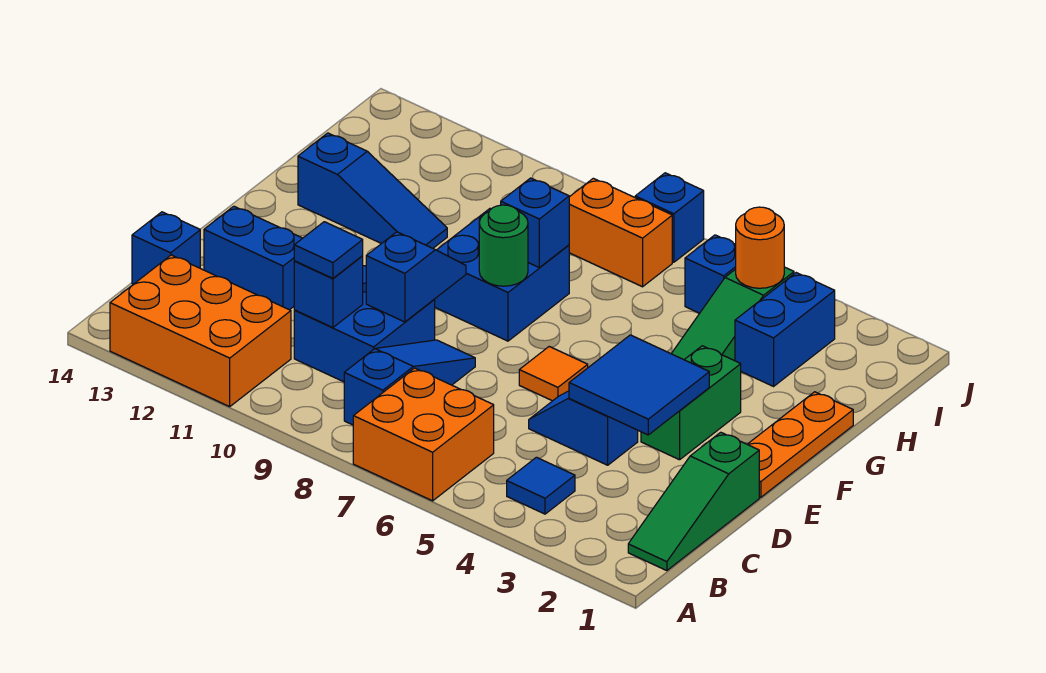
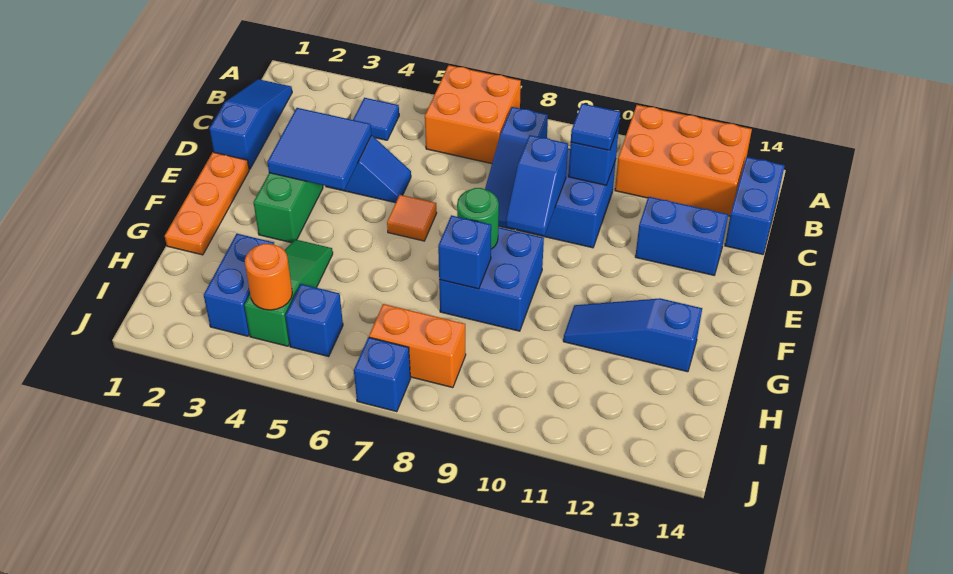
green 1x3 slope [628,432,759,571] -> blue 1x3 slope [209,79,292,169]
blue 1x1 brick [132,212,200,284] -> blue 1x2 brick [725,157,785,254]

